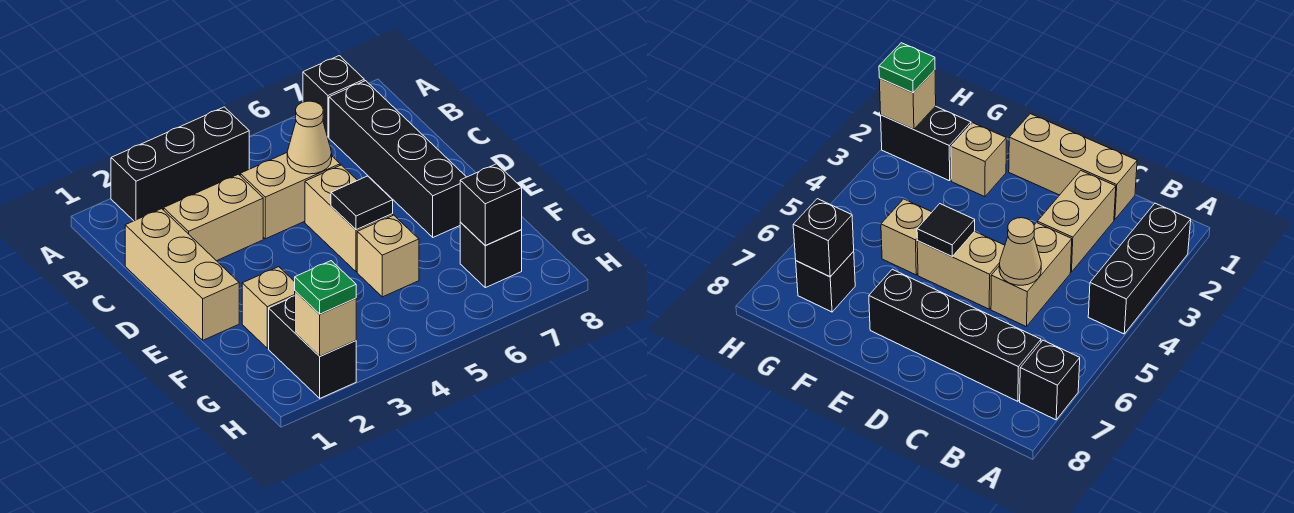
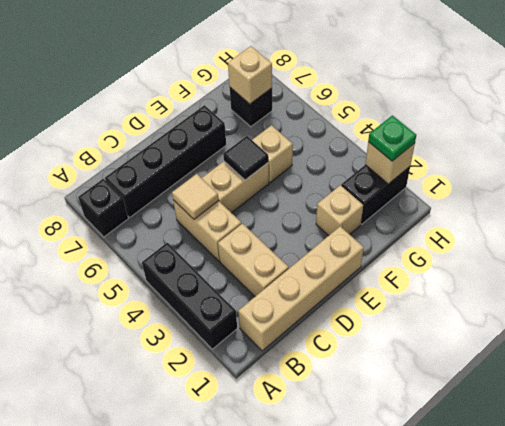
tan 1x3 brick [125,209,239,340] -> tan 1x4 brick [238,226,364,351]
tan 1x1 cone [287,101,332,174] -> tan 1x1 tile [172,174,219,219]
black 1x1 brick [460,164,522,245] -> tan 1x1 brick [228,46,272,104]

